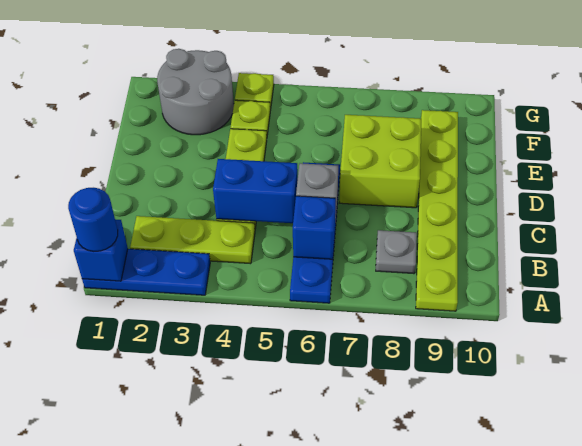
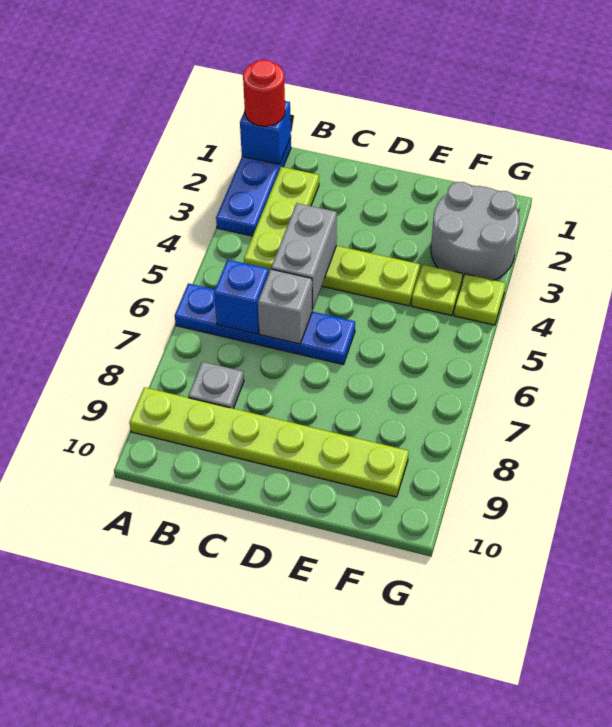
blue 1x1 round brick [68,188,118,252] -> red 1x1 round brick [243,60,285,126]
blue 1x2 brick [213,159,298,223] -> grey 1x2 brick [271,203,337,310]
lime 2x2 brick [339,115,421,208] -> none

